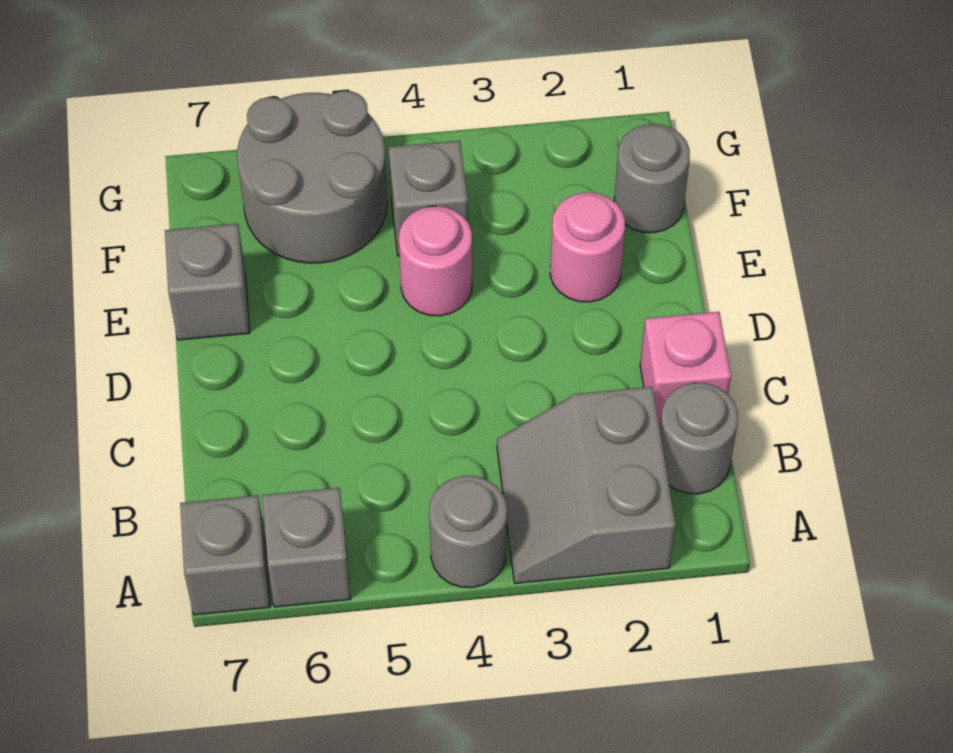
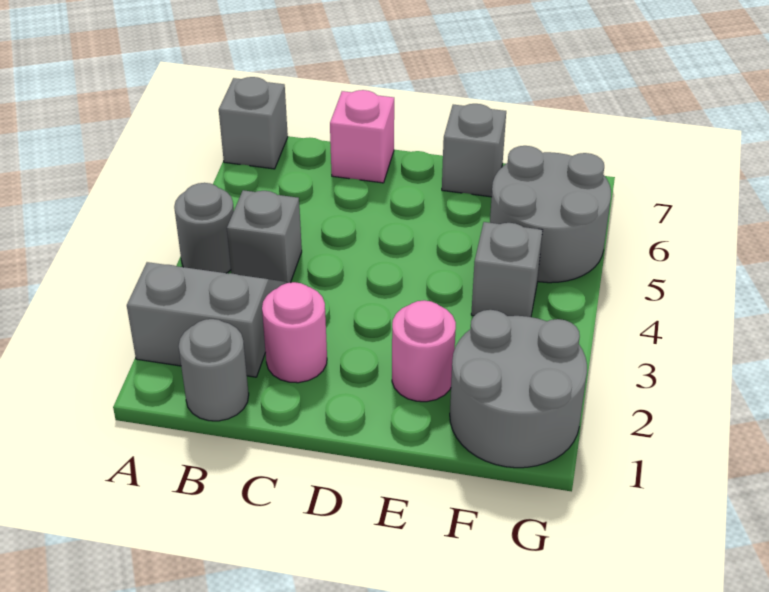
grey 1x1 brick [262,488,351,607] -> grey 1x1 brick moved to [227,190,302,283]
pink 1x1 brick [640,312,731,427] -> pink 1x1 brick moved to [330,90,394,183]
pink 1x1 round brick [399,206,472,316] -> pink 1x1 round brick moved to [262,282,327,383]
grey 1x1 round brick [614,124,690,233] -> grey 2x2 round brick [450,310,587,468]

